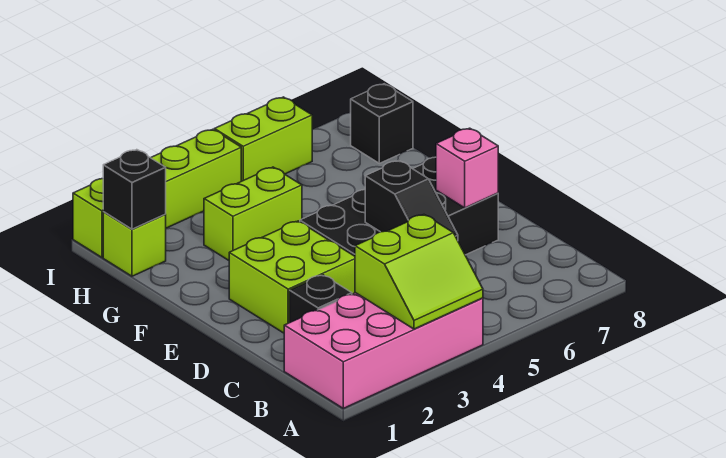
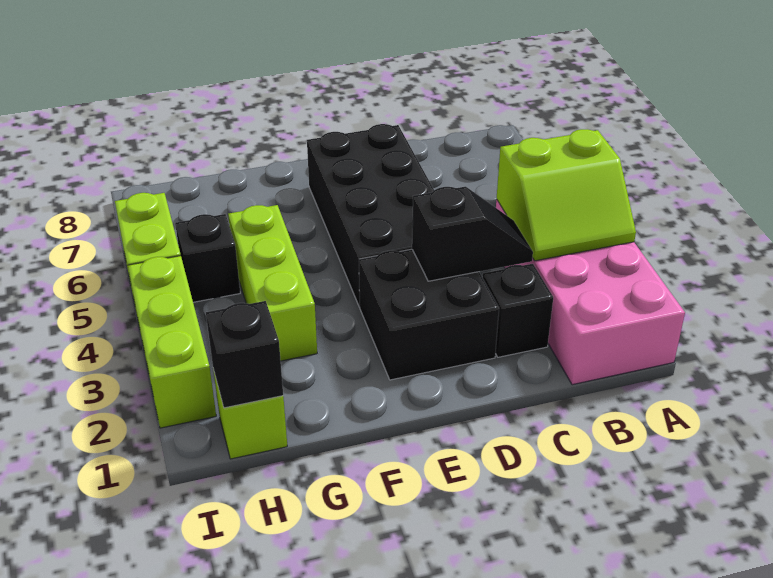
lime 2x2 slope [355,215,483,329] -> lime 2x2 slope turned to [497,129,636,261]
black 1x2 slope [365,160,458,240] -> black 1x2 slope moved to [412,187,533,281]
lime 2x2 brick [229,221,355,333] -> black 2x2 brick [359,249,499,380]
pink 1x1 brick [436,128,498,208] -> none
lime 1x2 brick [204,167,302,260] -> lime 1x3 brick [228,205,317,361]
black 1x1 brick [351,84,413,163] -> black 1x1 brick moved to [175,214,240,302]
lime 1x4 brick [73,129,241,257] -> lime 1x3 brick [128,256,216,428]

